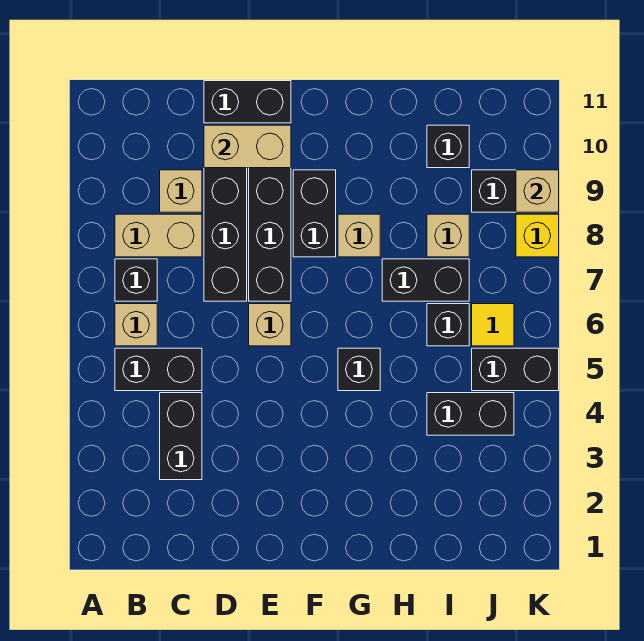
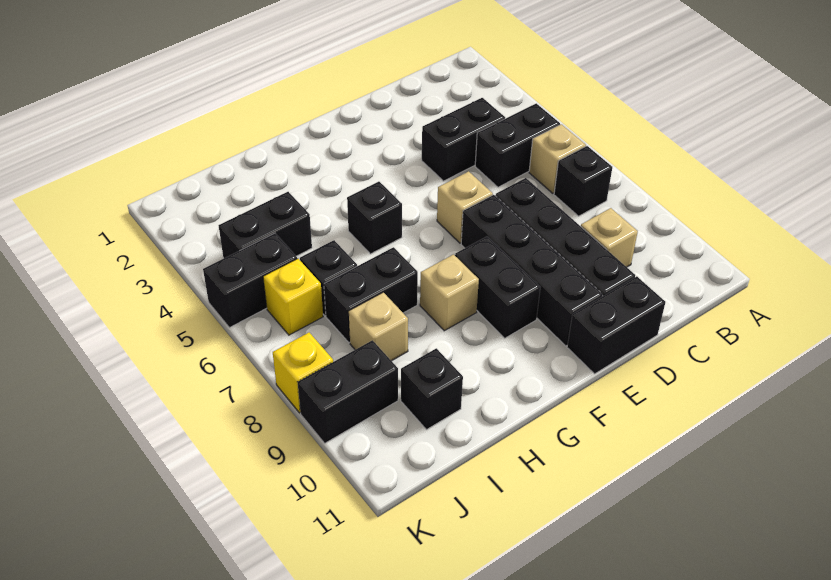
tan 1x2 brick [115,214,202,257] -> none
black 1x2 brick [160,393,202,480] -> black 1x2 brick turned to [422,98,505,181]
tan 1x2 brick [204,125,291,168] -> none
yellow 1x1 tile [472,304,514,346] -> yellow 1x1 brick [263,259,323,335]
tan 1x1 brick [516,170,559,212] -> none

